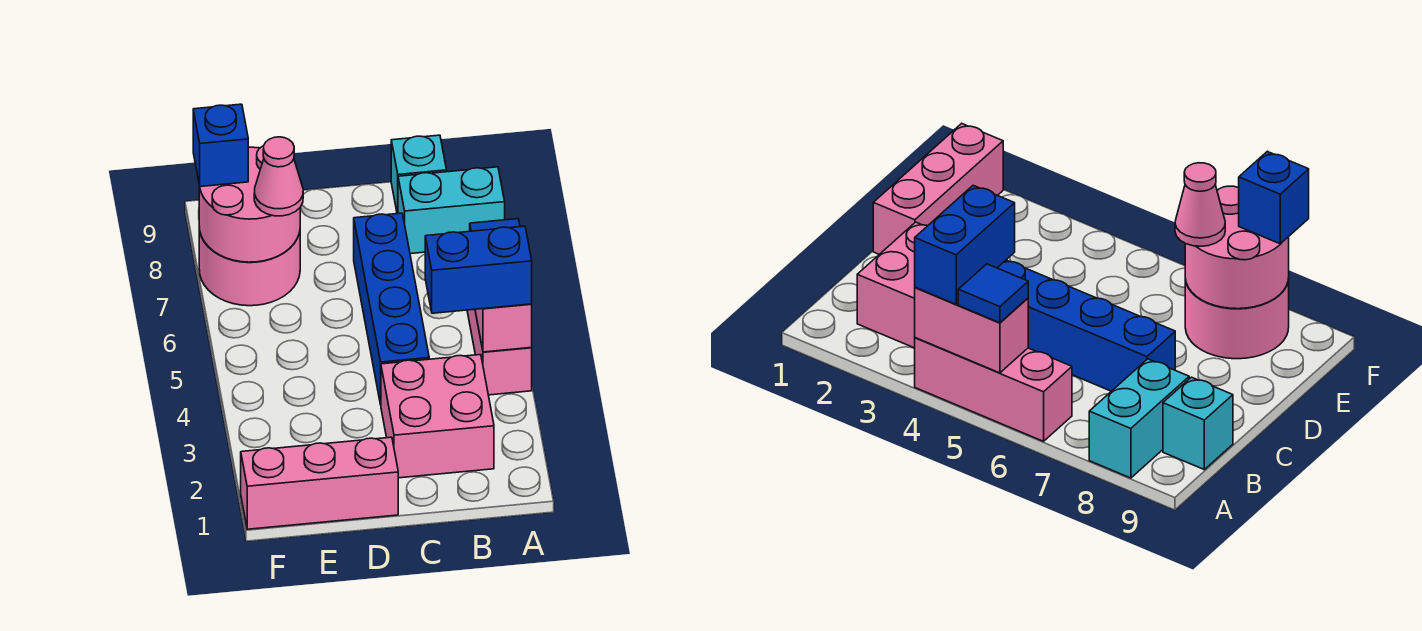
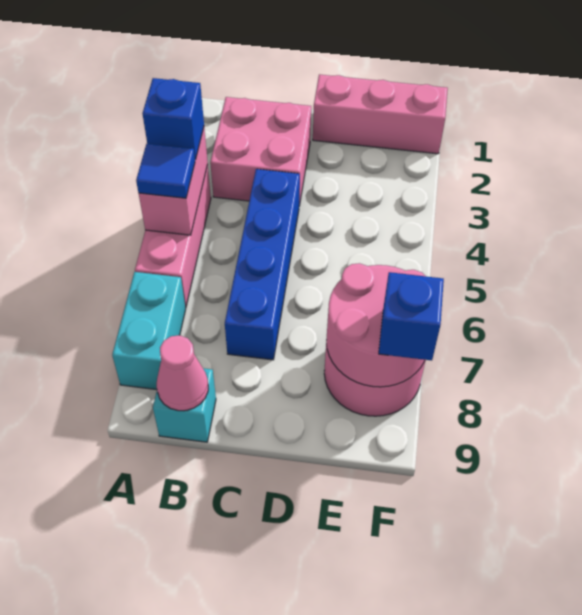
blue 1x2 brick [425,226,532,313] -> blue 1x1 brick [142,78,204,160]
cyan 1x2 brick [398,167,505,254] -> cyan 1x2 brick turned to [112,272,186,390]
pink 1x1 cone [254,137,303,216] -> pink 1x1 cone moved to [157,335,208,411]

